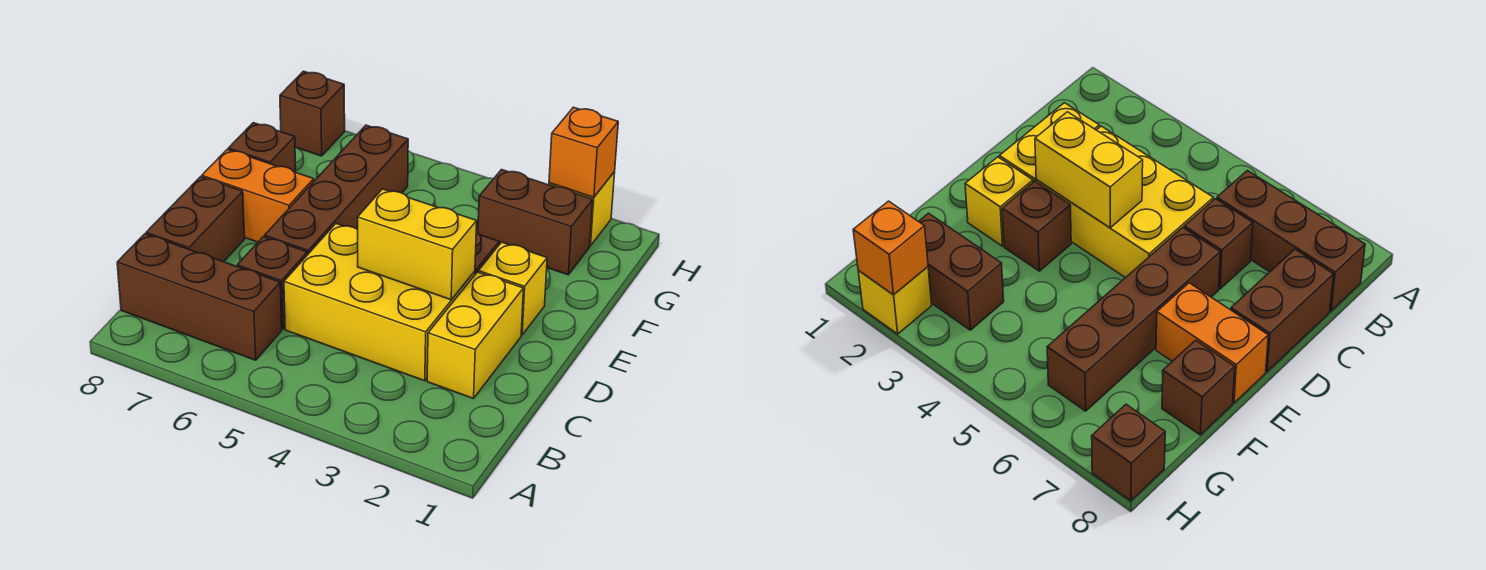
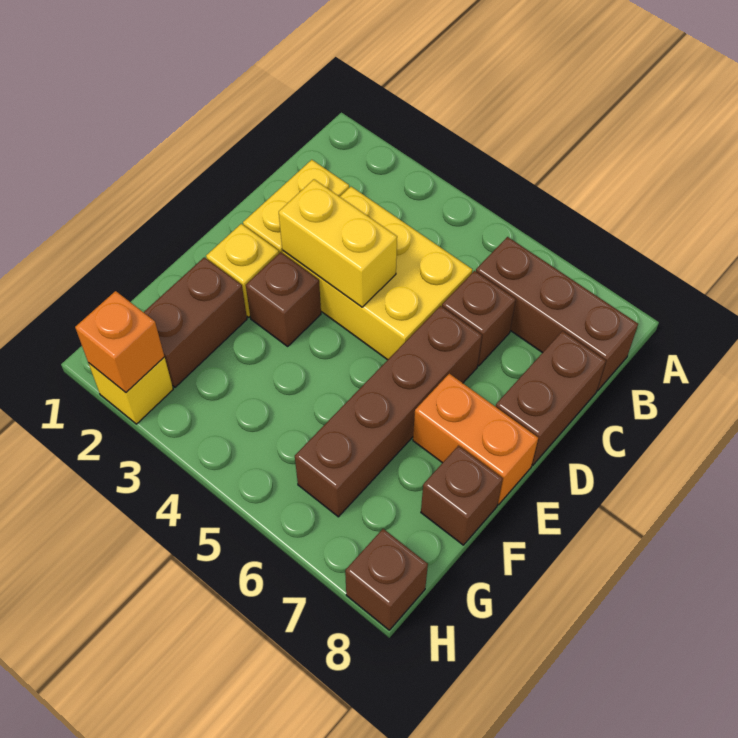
brown 1x2 brick [478,170,593,275] -> brown 1x2 brick turned to [144,257,247,387]

